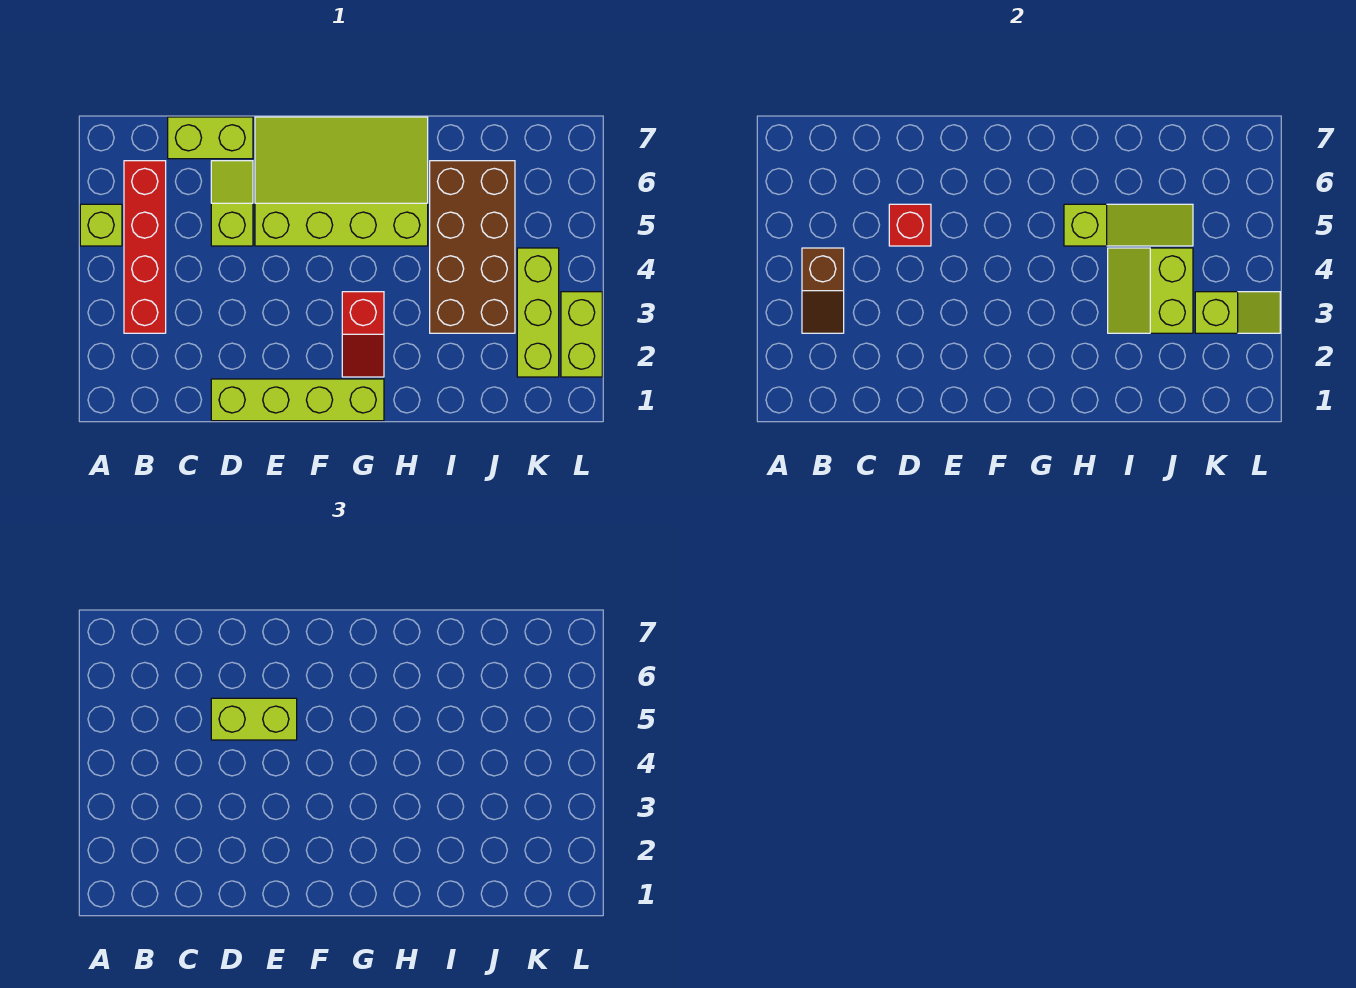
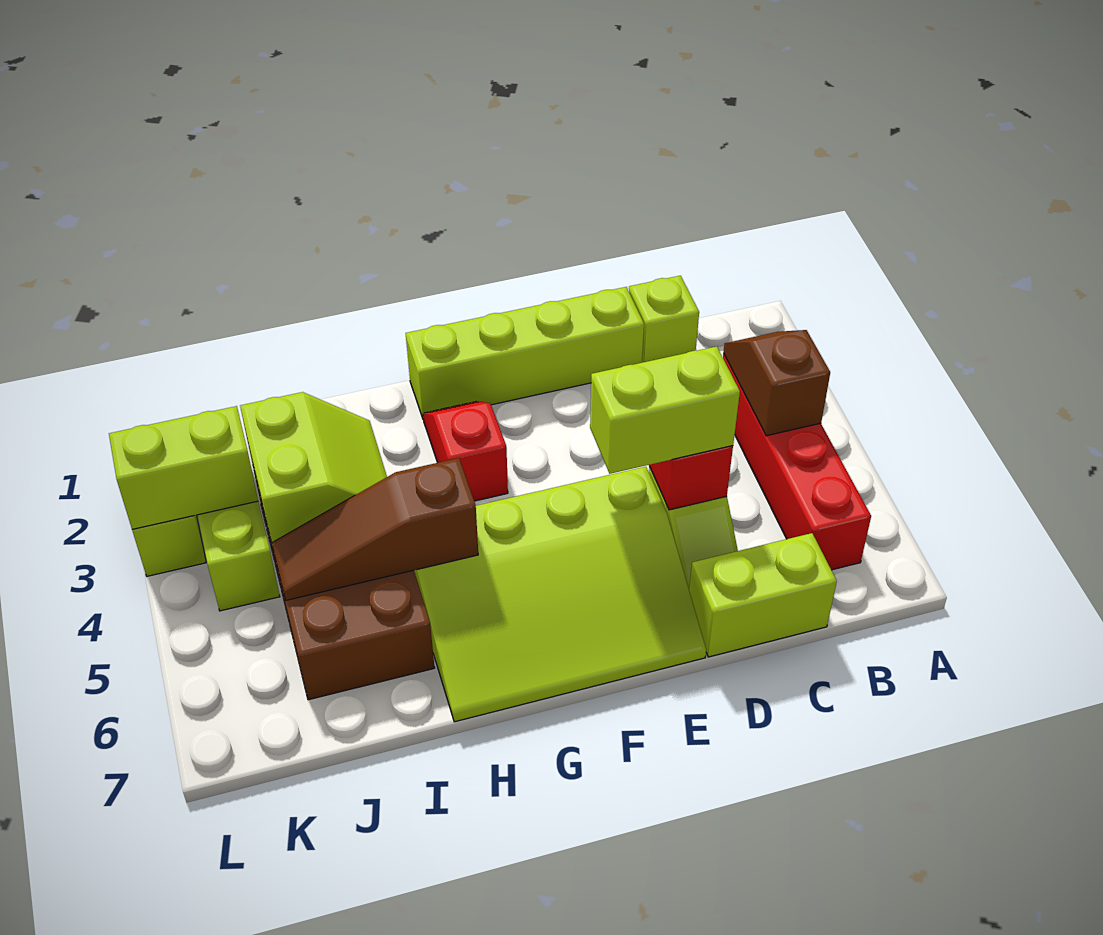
lime 1x1 brick [80,204,122,246] -> lime 1x1 brick moved to [629,276,699,363]
lime 1x3 slope [1064,204,1193,246] -> brown 1x3 slope [272,458,478,600]
lime 1x2 slope [1195,292,1280,333] -> lime 1x2 brick [109,406,258,529]

